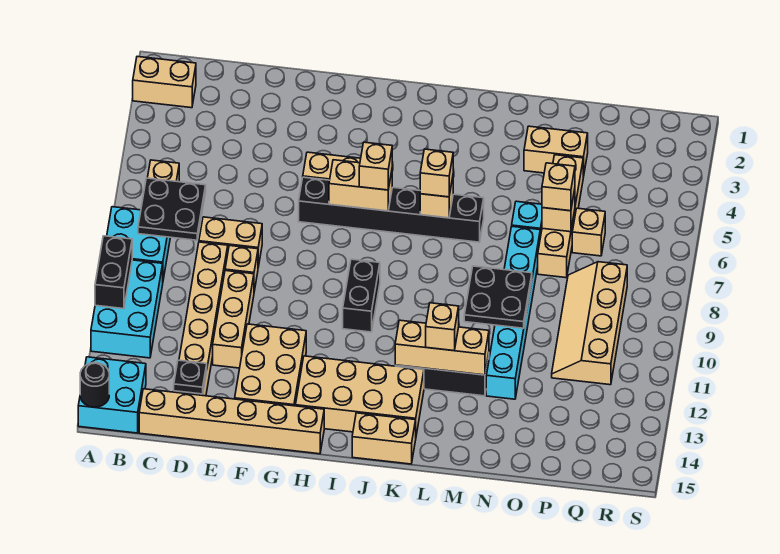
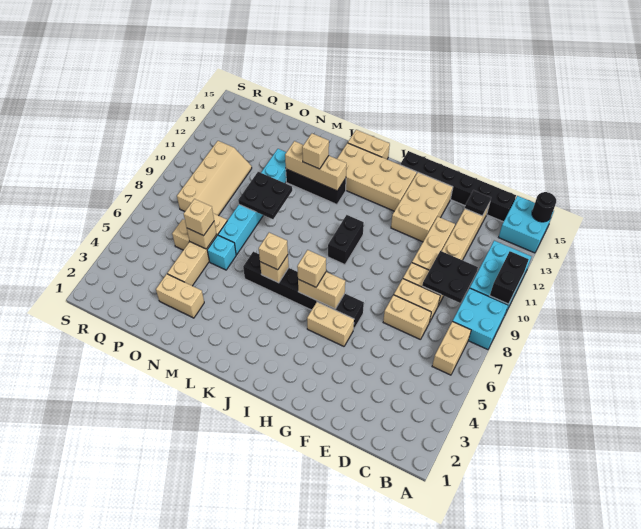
tan 1x2 brick [133,57,196,108] -> tan 1x2 brick moved to [383,295,431,340]
black 2x2 plate [138,178,206,240] -> black 2x2 plate moved to [422,251,478,303]
tan 1x6 brick [139,389,324,454] -> black 1x6 brick [400,151,516,222]

